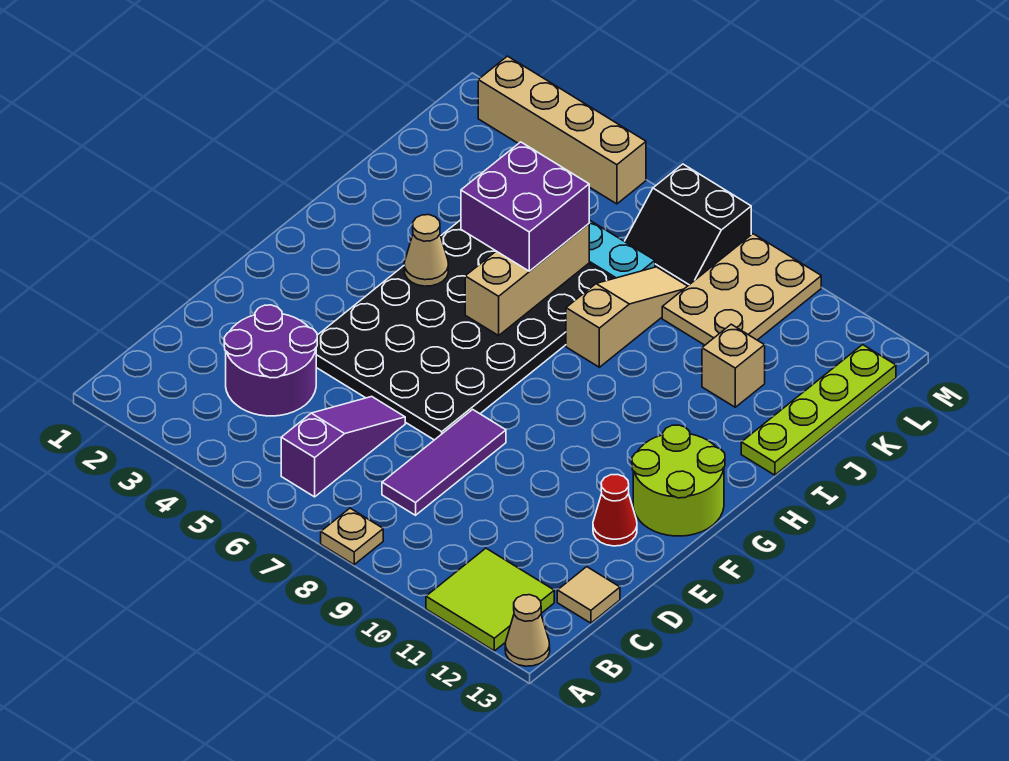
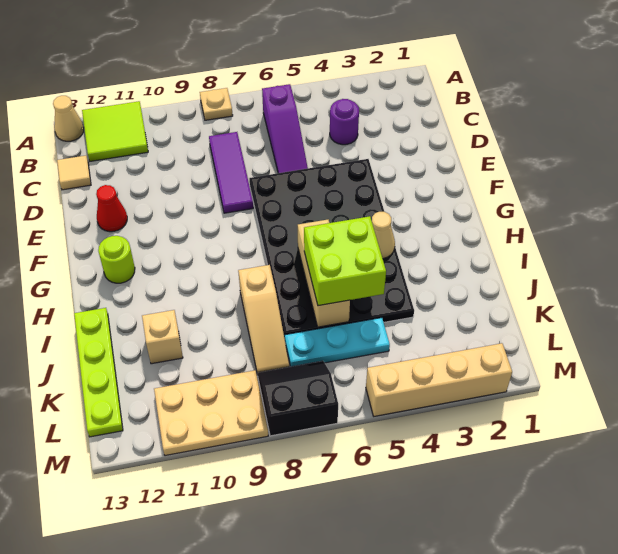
purple 2x2 round brick [224,305,317,416] -> purple 1x1 round brick [330,99,359,145]
lime 2x2 round brick [632,425,725,536] -> lime 1x1 round brick [98,236,135,283]
purple 2x2 brick [461,142,589,271] -> lime 2x2 brick [304,216,386,306]
tan 2x3 plate [662,234,821,345] -> tan 2x3 plate turned to [154,370,268,456]

